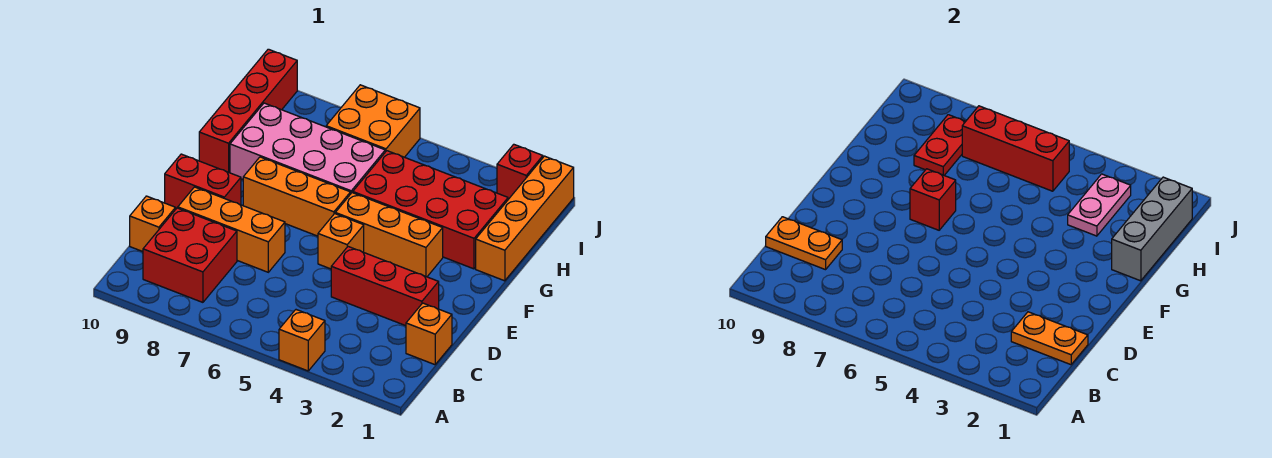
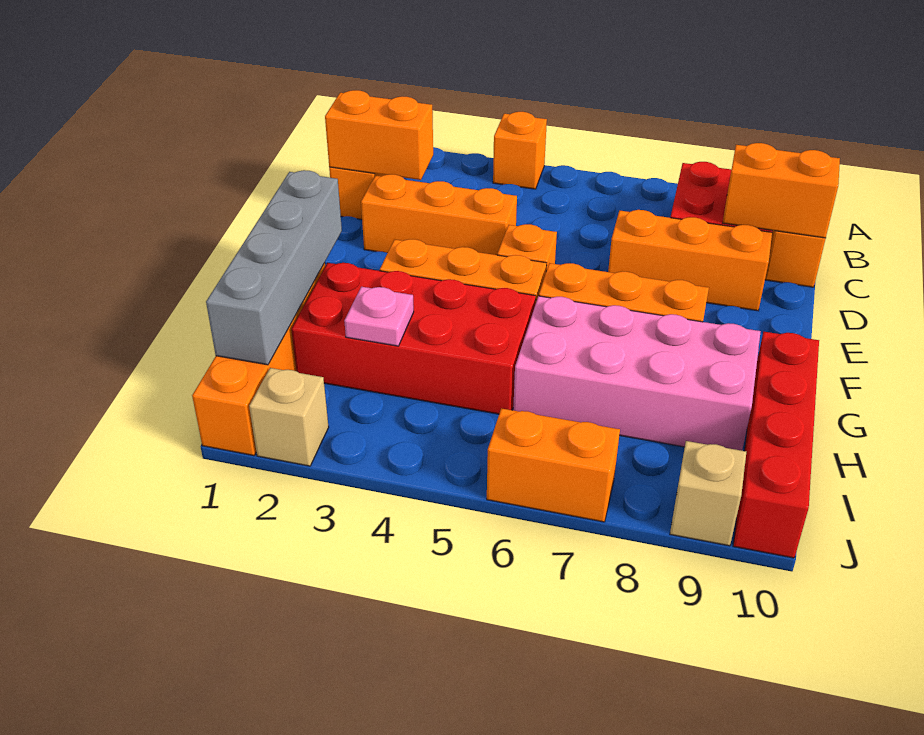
orange 1x2 plate [1011,312,1088,365] -> orange 1x2 brick [325,90,433,180]
orange 1x2 plate [766,217,842,270] -> orange 1x2 brick [723,143,840,238]
red 1x3 brick [331,247,439,326] -> orange 1x3 brick [361,174,517,255]
red 1x2 brick [165,154,241,208] -> none
red 1x1 brick [910,169,956,230] -> none
grey 1x3 brick [1112,177,1192,281] -> grey 1x4 brick [206,170,342,365]
pink 1x2 plate [1068,174,1131,236] -> pink 1x1 plate [344,287,414,346]
red 1x2 plate [914,115,966,175] -> none
red 1x3 brick [962,106,1069,191] -> none
orange 2x2 brick [326,85,420,157] -> orange 1x2 brick [487,408,620,522]
red 1x1 brick [497,144,543,199] -> tan 1x1 brick [249,368,329,466]
none -> tan 1x1 brick [670,441,746,546]

